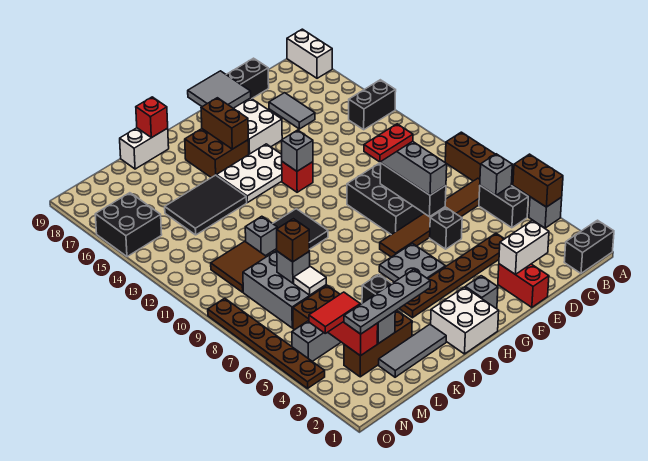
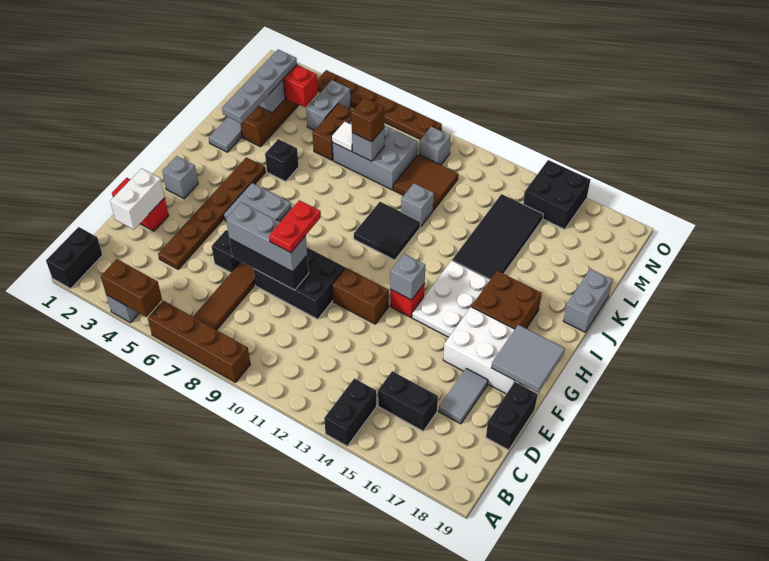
white 1x2 brick [287,29,332,78] -> none
black 1x2 brick [479,186,528,228] -> black 1x2 brick moved to [378,371,438,431]
grey 1x1 brick [480,154,512,195] -> grey 1x1 brick moved to [419,127,451,165]
grey 1x2 tile [269,93,315,129] -> grey 1x2 tile turned to [439,368,488,424]
white 2x2 brick [431,287,499,354] -> none
brown 1x2 brick [201,98,248,149] -> brown 1x2 brick moved to [332,268,389,324]
black 2x3 tile [165,175,247,235] -> black 2x4 tile [452,194,543,280]
white 1x2 brick [120,128,169,169] -> grey 1x2 brick [563,269,612,332]
red 1x1 brick [136,97,168,138] -> none
red 1x2 tile [309,292,360,333] -> none

